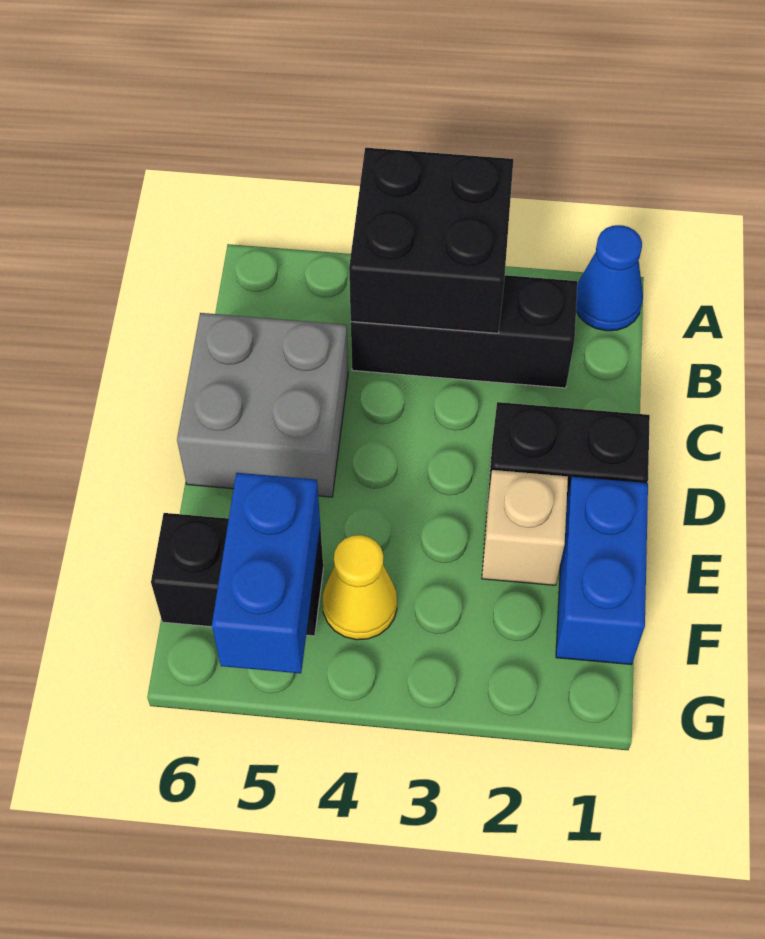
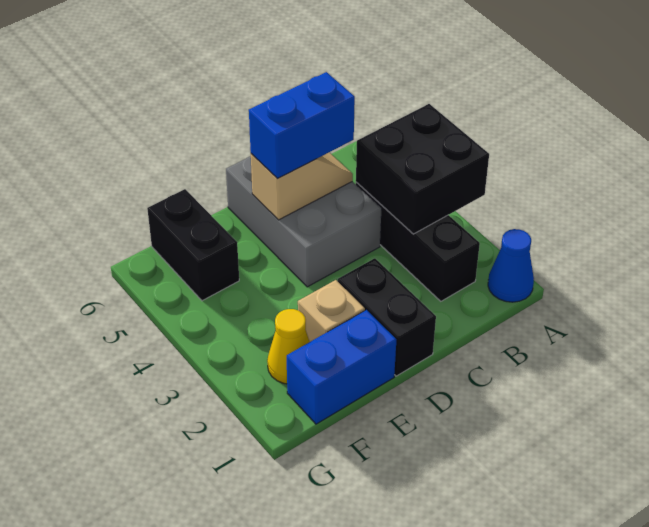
grey 2x2 brick [177,313,348,497] -> grey 2x3 brick [226,156,382,287]
none -> tan 1x2 slope [251,153,353,220]
yellow 1x1 cone [322,535,397,640] -> yellow 1x1 cone moved to [267,309,310,384]
blue 1x2 brick [212,473,320,673] -> blue 1x2 brick moved to [249,72,355,178]

